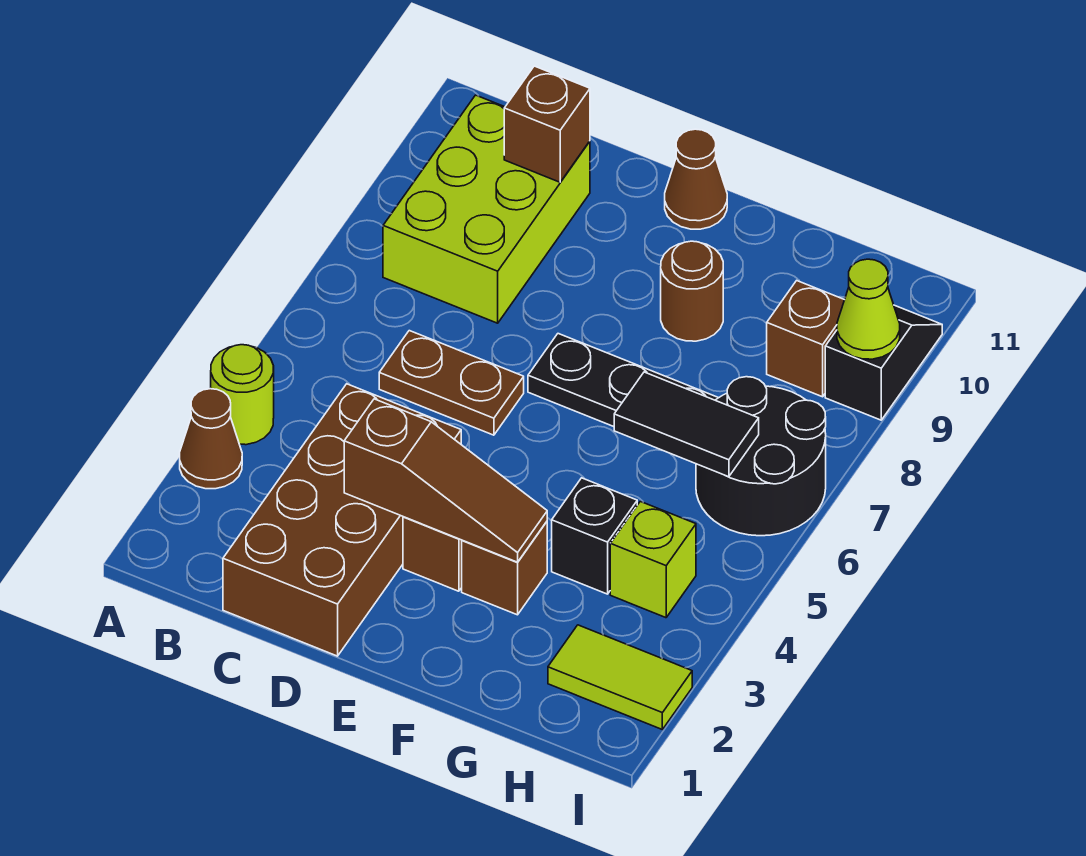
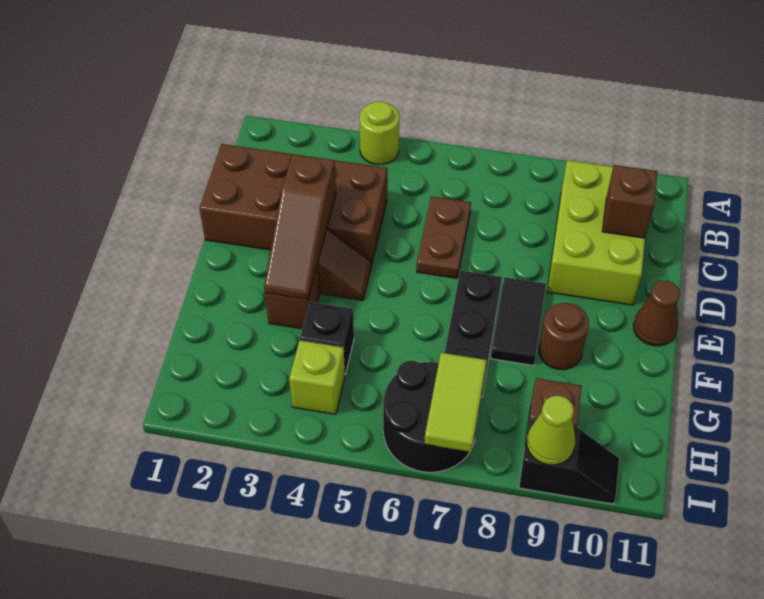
brown 1x1 cone [180,389,242,489] -> none
lime 2x3 brick [383,95,590,323] -> lime 2x3 brick turned to [547,160,645,305]
black 1x2 tile [614,372,759,477] -> black 1x2 tile moved to [491,277,546,366]
lime 1x2 tile [548,625,692,729] -> lime 1x2 tile moved to [424,353,487,452]

